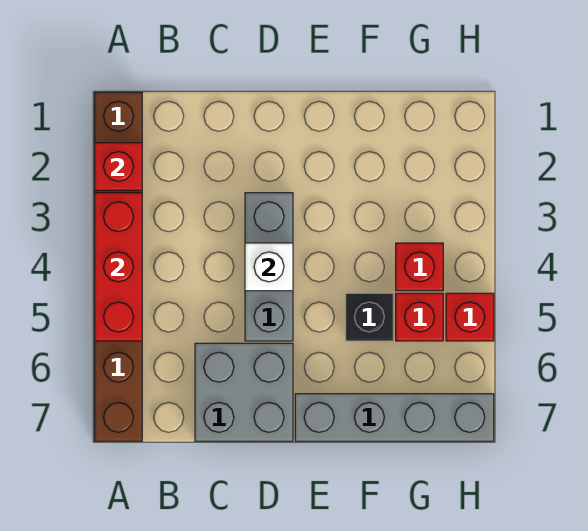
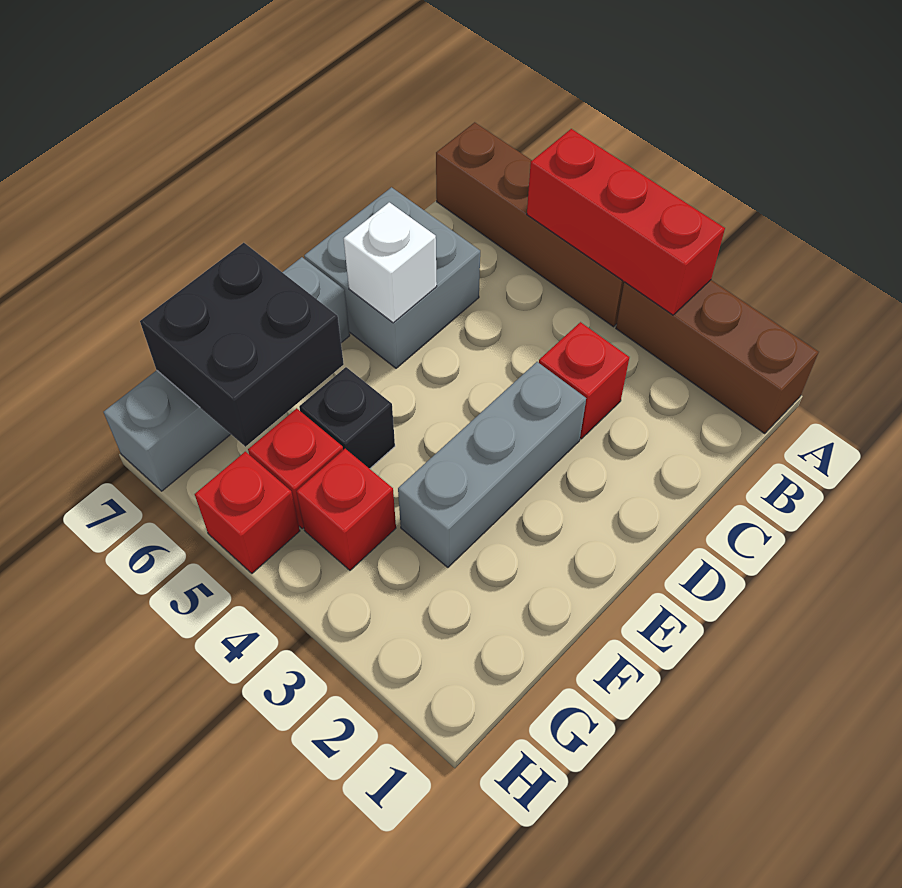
red 1x1 brick [95,143,142,190] -> red 1x1 brick moved to [539,322,629,439]
grey 1x3 brick [245,193,293,341] -> grey 1x3 brick turned to [398,362,586,567]
white 1x1 brick [245,243,293,291] -> white 1x1 brick moved to [344,202,437,323]
none -> black 2x2 brick [140,243,344,447]

